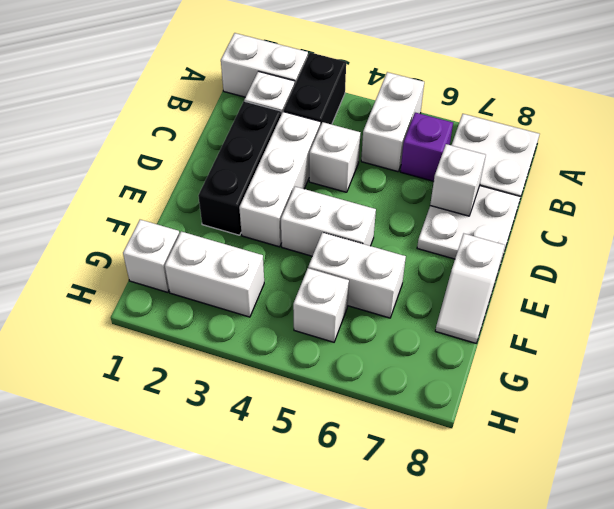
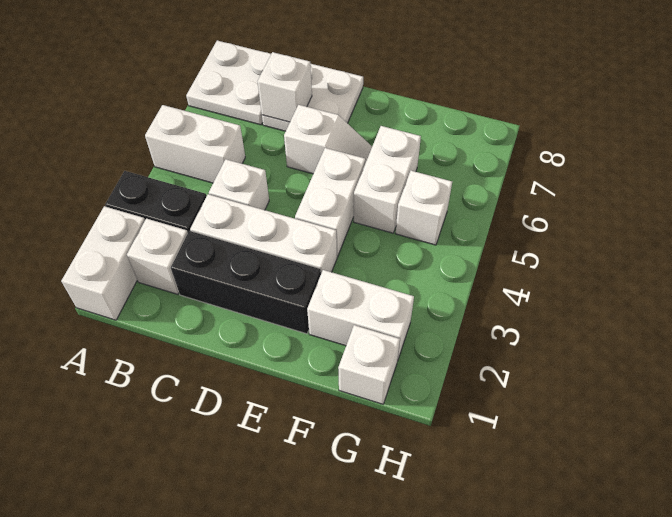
purple 1x1 brick [400,113,453,181] -> none
white 1x2 slope [435,234,505,343] -> white 1x2 slope moved to [284,105,372,174]
white 1x2 brick [165,231,264,317] -> white 1x2 brick turned to [307,270,414,361]

